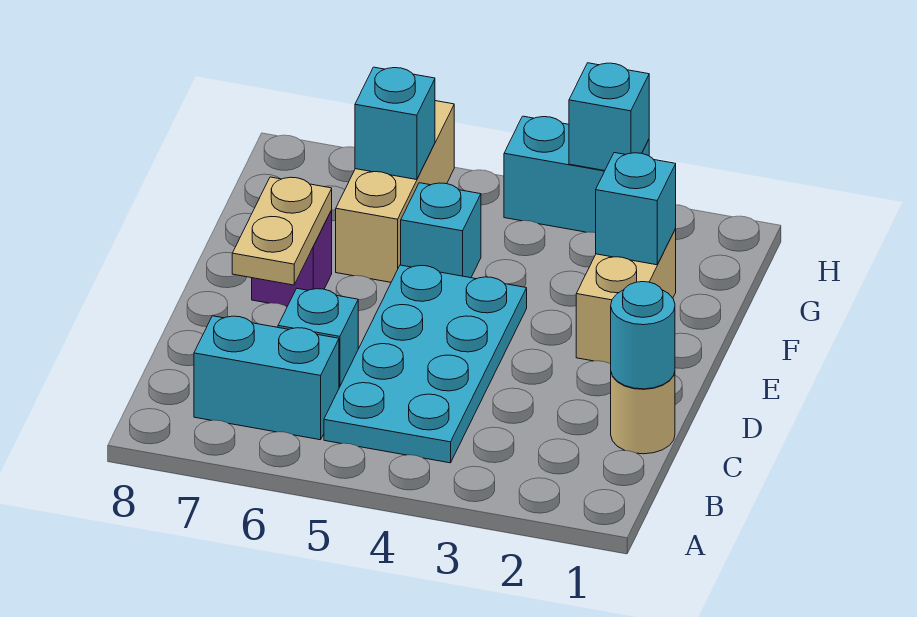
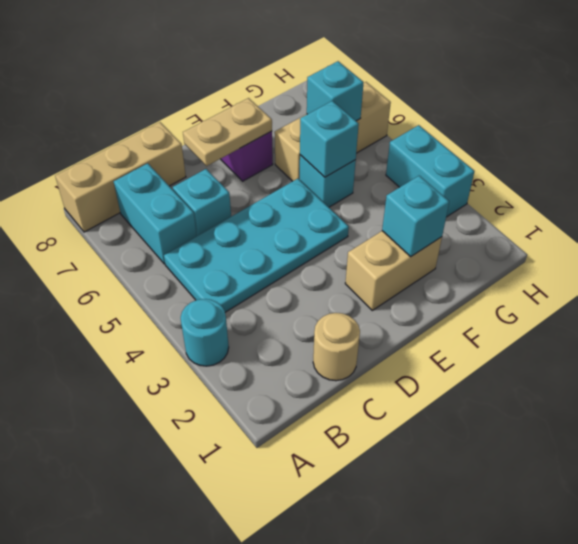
none -> tan 1x3 brick [55,122,186,232]
cyan 1x1 round brick [611,282,675,389] -> cyan 1x1 round brick moved to [181,299,229,366]
cyan 1x1 brick [569,63,649,171] -> cyan 1x1 brick moved to [300,101,359,177]

